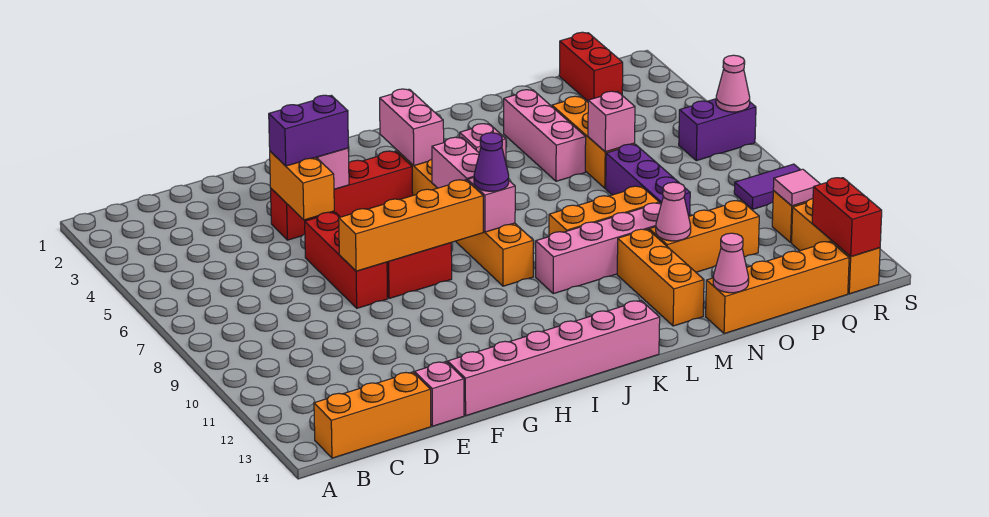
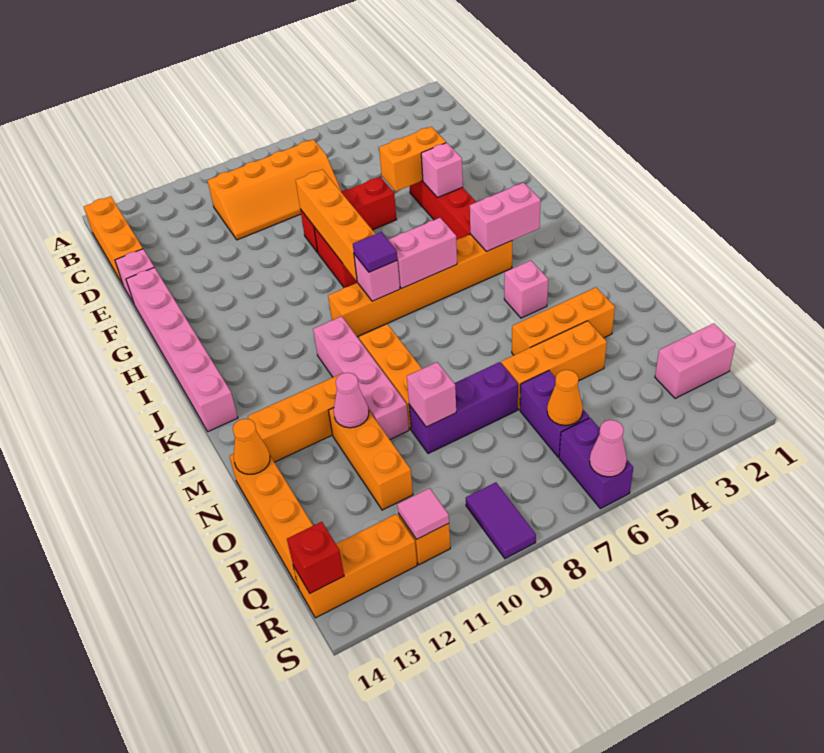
none -> orange 2x4 slope [207,140,341,240]
purple 1x2 brick [269,95,348,166] -> purple 1x2 brick moved to [520,371,589,457]
purple 1x1 cone [474,133,509,191] -> purple 1x1 tile [353,232,397,272]
pink 1x3 brick [504,90,586,181] -> orange 1x3 brick [512,287,615,355]
pink 1x1 cone [713,233,749,293] -> orange 1x1 cone [233,419,270,474]
pink 1x1 brick [588,91,635,152] -> pink 1x1 brick moved to [407,362,456,427]
red 1x2 brick [559,32,623,101] -> pink 1x2 brick [655,323,735,399]
none -> orange 1x1 cone [547,370,583,425]
red 1x2 brick [812,178,882,257] -> red 1x1 brick [287,522,344,593]

